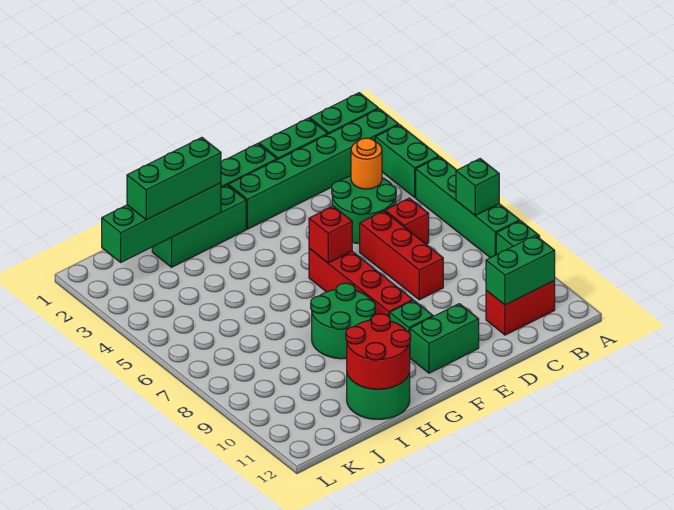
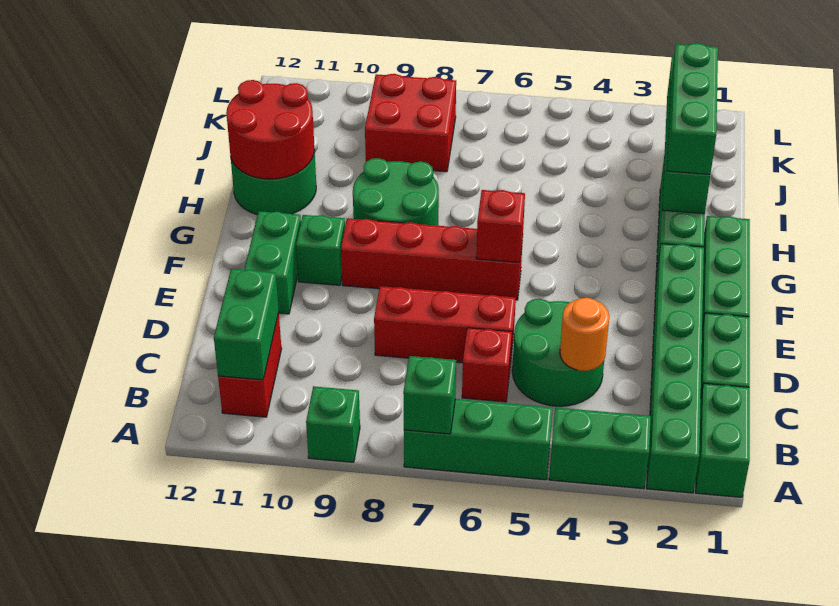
green 1x4 brick [416,157,520,258] -> green 1x3 brick [404,399,553,480]
none -> red 2x2 brick [365,74,456,172]

